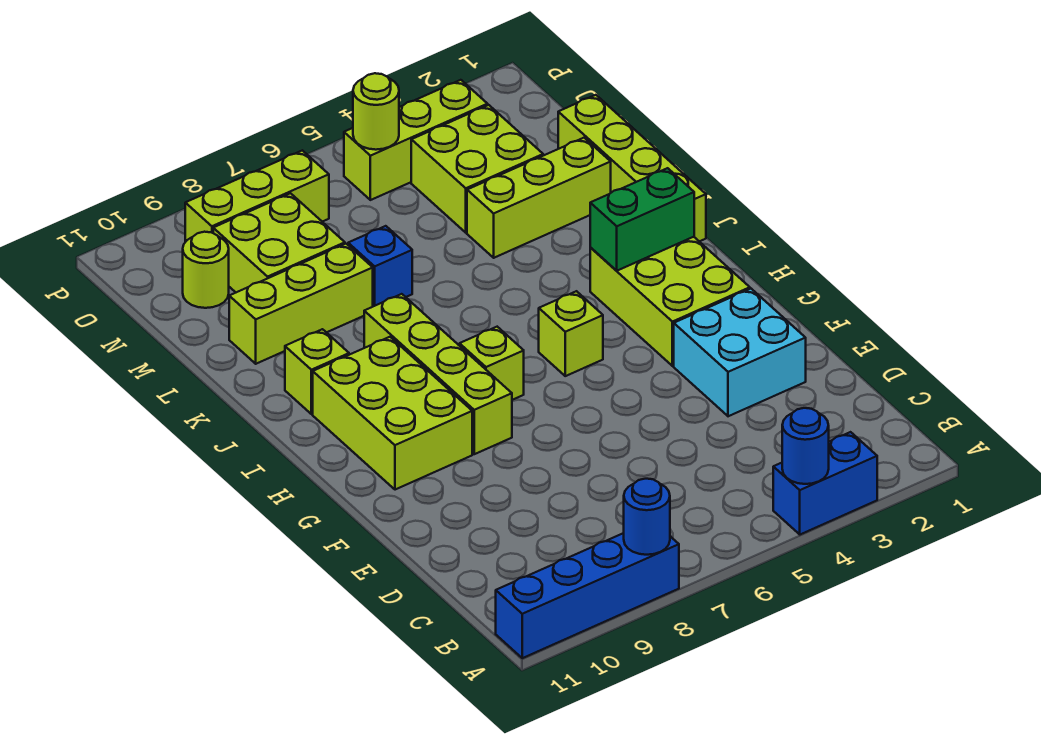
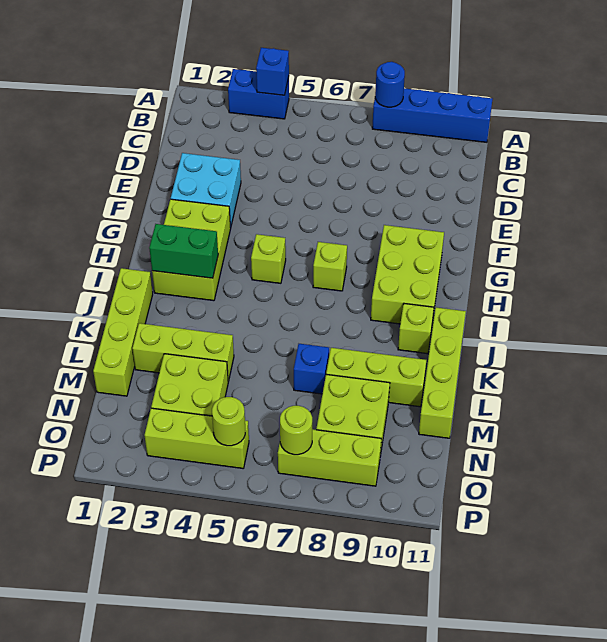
blue 1x1 round brick [782,408,829,484] -> blue 1x1 brick [256,48,289,95]
lime 1x4 brick [364,294,512,454] -> lime 1x4 brick moved to [419,307,466,438]
lime 1x1 round brick [183,232,229,308] -> lime 1x1 round brick moved to [280,406,312,455]

